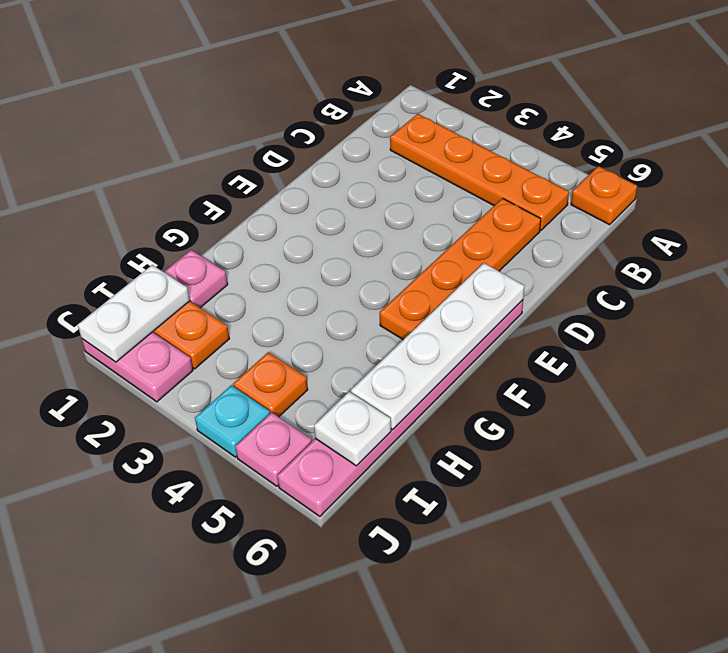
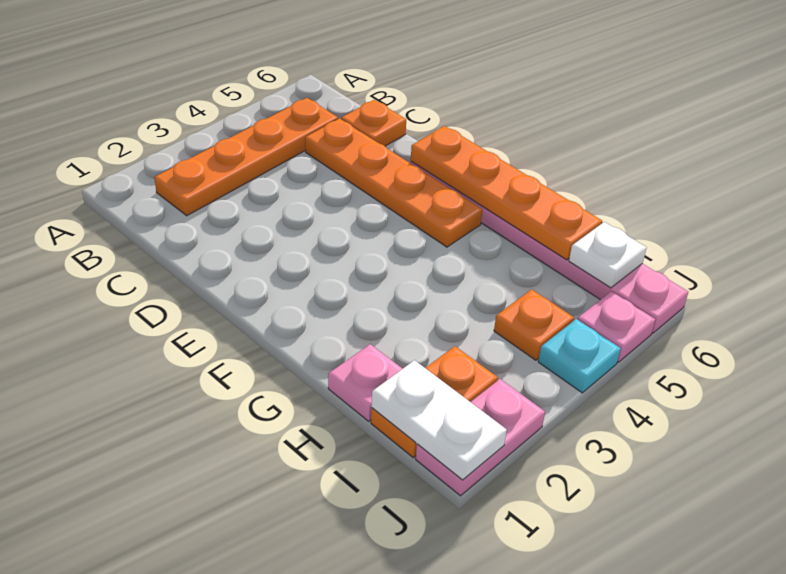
orange 1x1 plate [571,166,637,225] -> orange 1x1 plate moved to [341,100,406,146]
white 1x4 plate [351,263,524,429] -> orange 1x4 plate [411,126,602,260]

